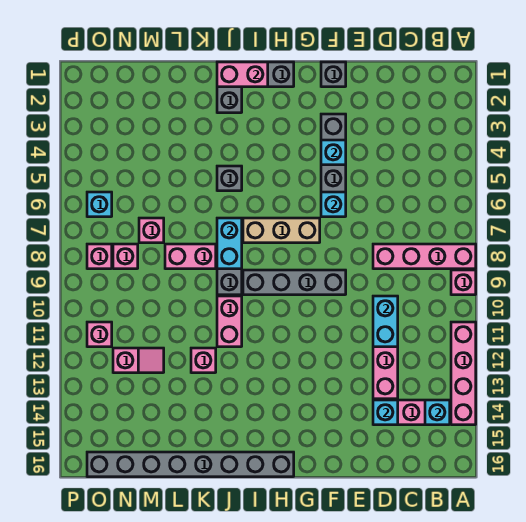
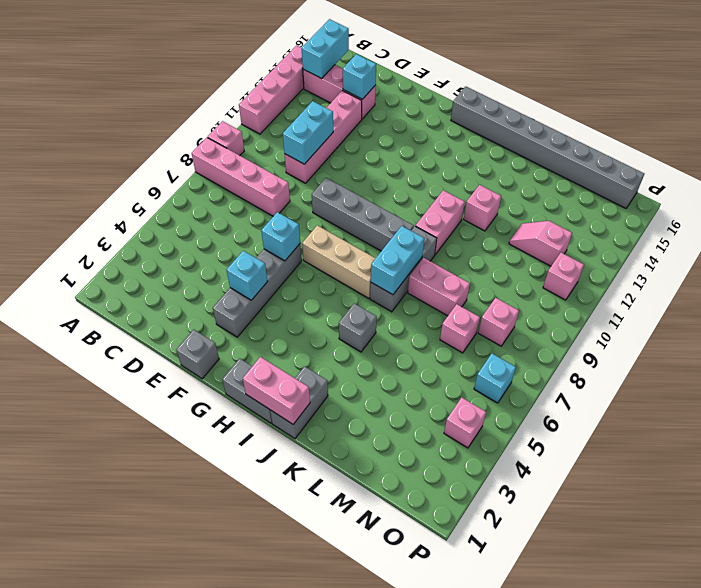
cyan 1x1 brick [425,400,450,425] -> cyan 1x2 brick [302,19,349,79]
pink 1x1 brick [87,244,112,269] -> pink 1x1 brick moved to [444,398,486,448]

